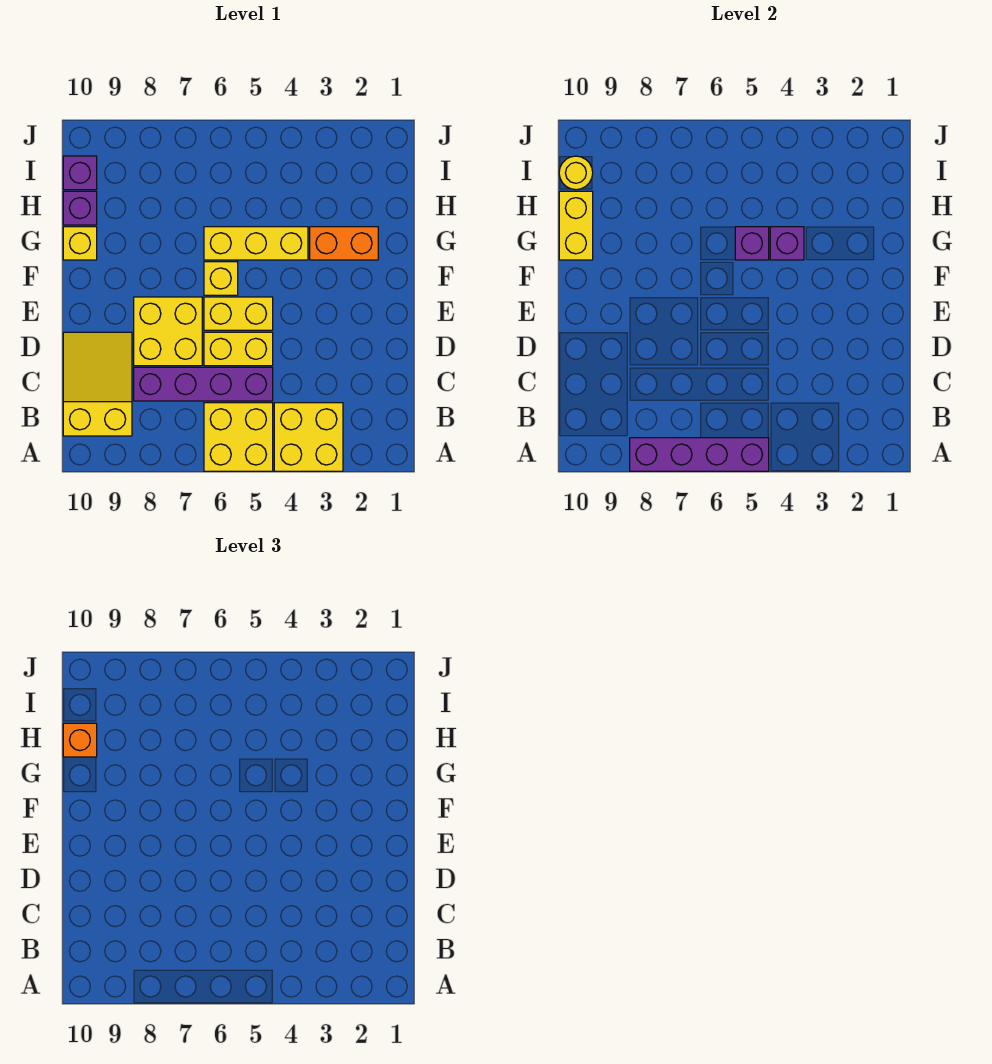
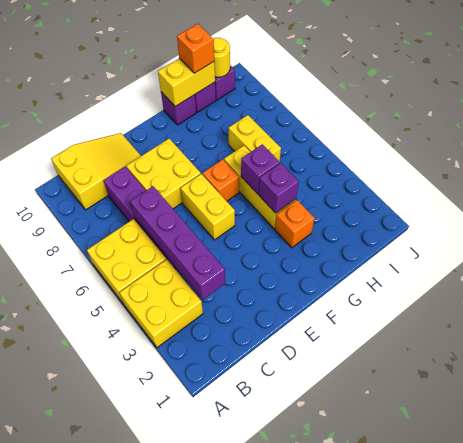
purple 1x4 brick [630,438,769,471] -> purple 1x4 brick moved to [130,186,225,300]
yellow 1x2 brick [204,332,273,366] -> yellow 1x2 brick moved to [229,115,281,162]
yellow 1x1 brick [204,262,238,295] -> orange 1x1 brick [203,160,239,201]
orange 1x2 brick [310,227,378,260] -> orange 1x1 brick [275,200,315,248]
yellow 1x1 brick [63,227,97,260] -> purple 1x1 brick [161,92,196,125]

